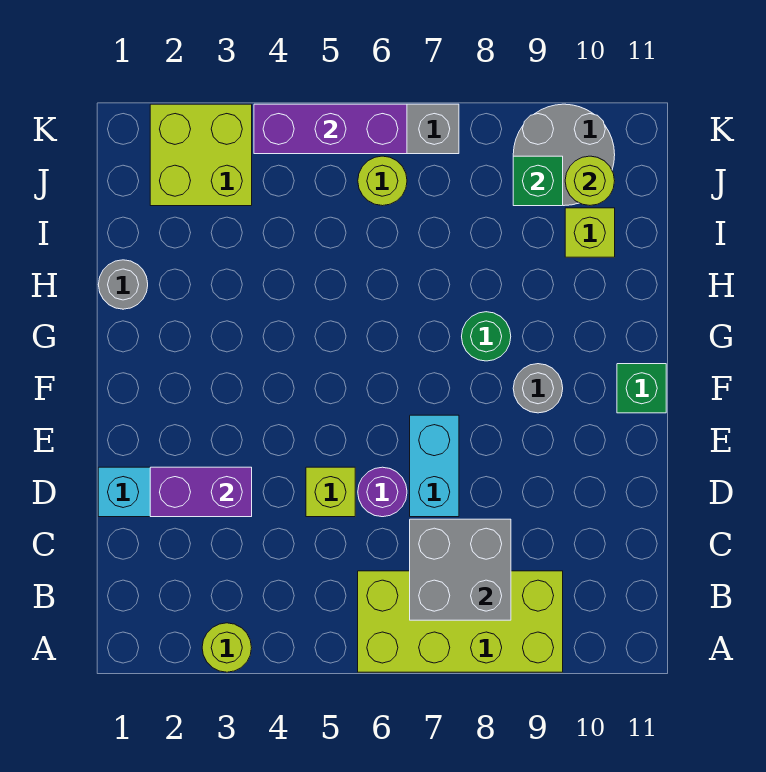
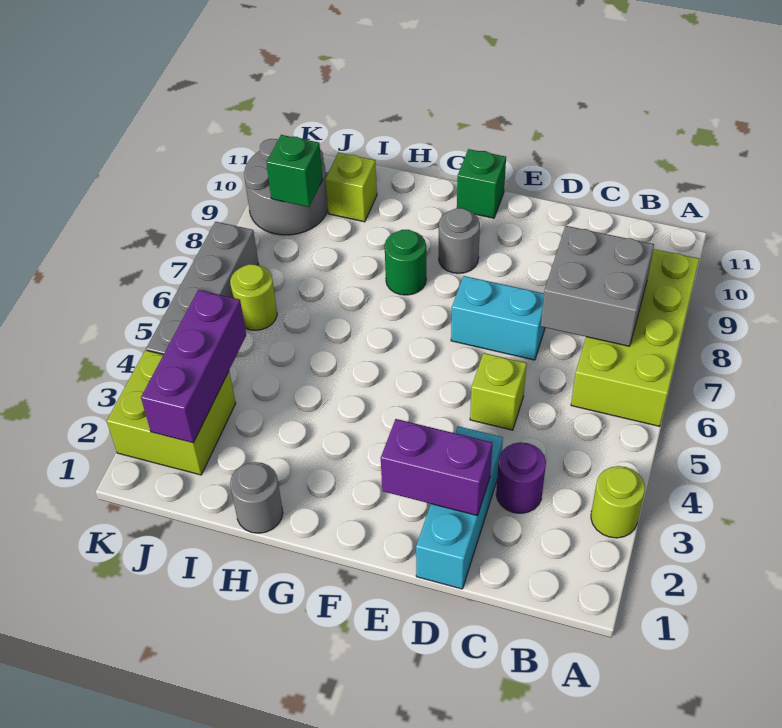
purple 1x2 brick [150,467,252,517] -> purple 1x2 brick turned to [381,419,492,516]
purple 1x1 round brick [358,467,407,517] -> purple 1x1 round brick moved to [496,442,546,513]
lime 1x1 round brick [565,156,615,205] -> none
purple 1x3 brick [254,104,407,154] -> purple 1x3 brick moved to [141,290,246,443]

